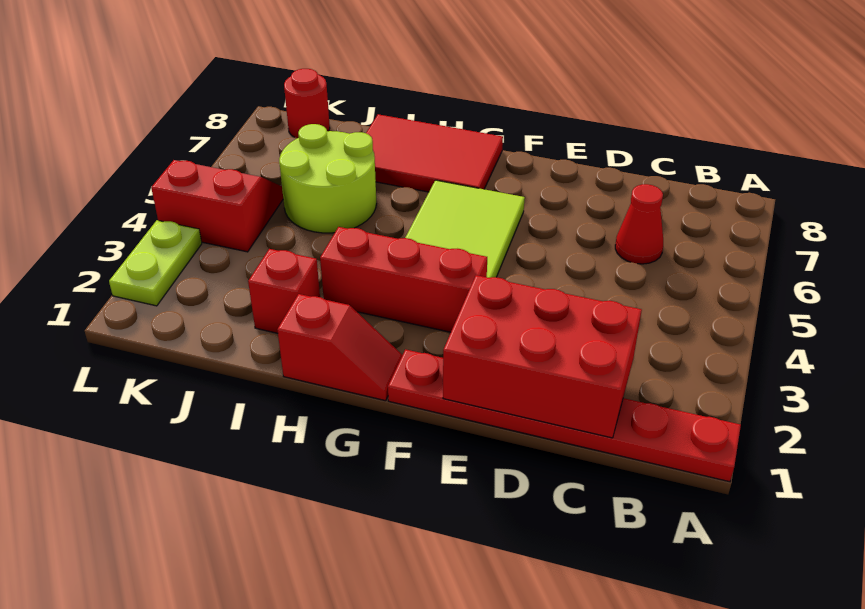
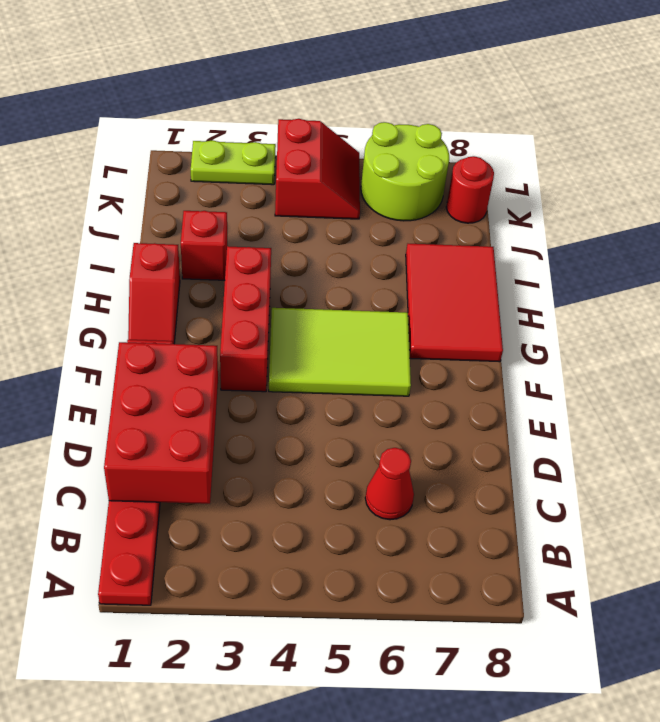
lime 2x2 round brick [279,124,377,233] -> lime 2x2 round brick moved to [361,122,449,221]

